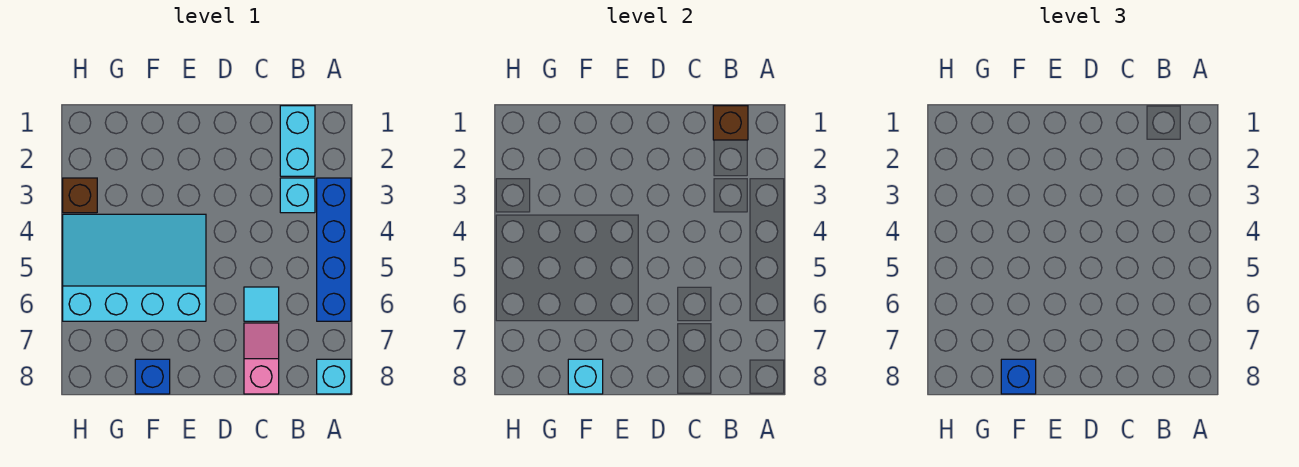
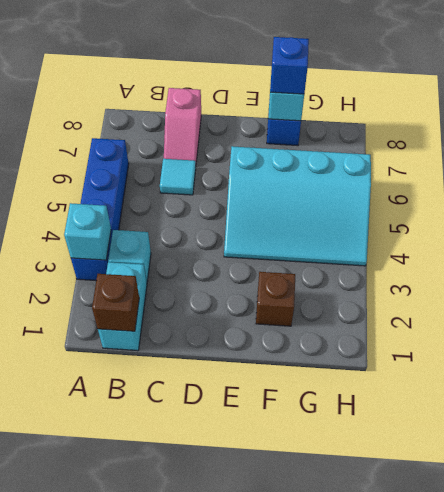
cyan 1x1 brick [317,359,351,394] -> cyan 1x1 brick moved to [64,203,111,260]
brown 1x1 brick [63,178,97,213] -> brown 1x1 brick moved to [256,272,295,326]

